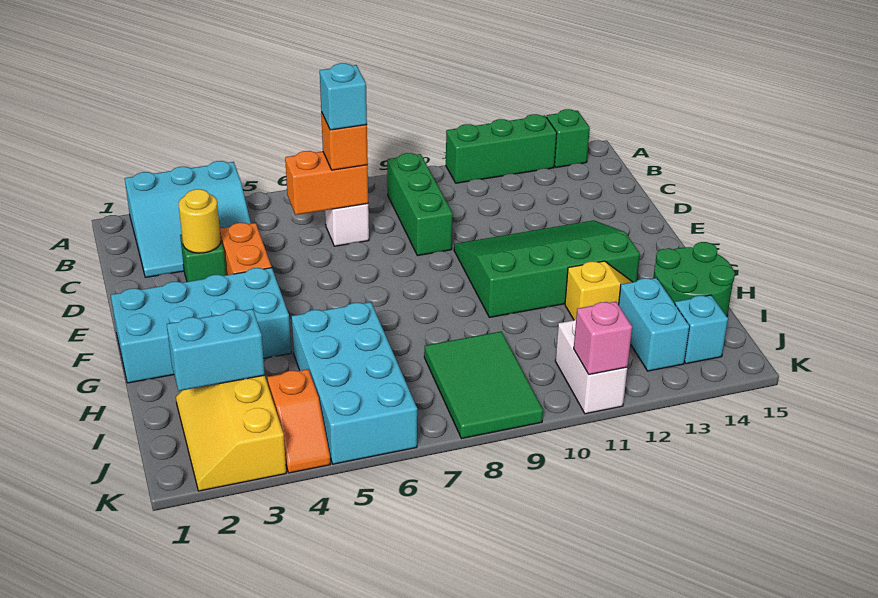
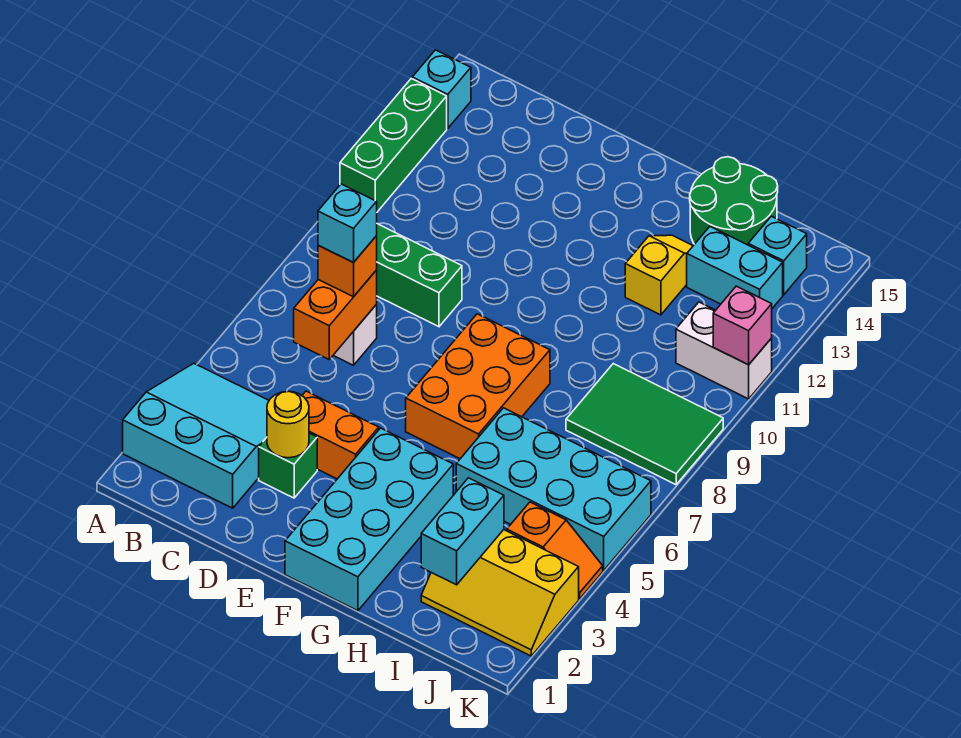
cyan 3x3 slope [125,161,251,277] -> cyan 3x3 slope turned to [123,363,269,508]
green 1x1 brick [547,109,590,167] -> cyan 1x1 brick [412,50,471,128]
green 3x4 slope [454,220,640,317] -> none
none -> orange 2x3 brick [406,314,550,459]

